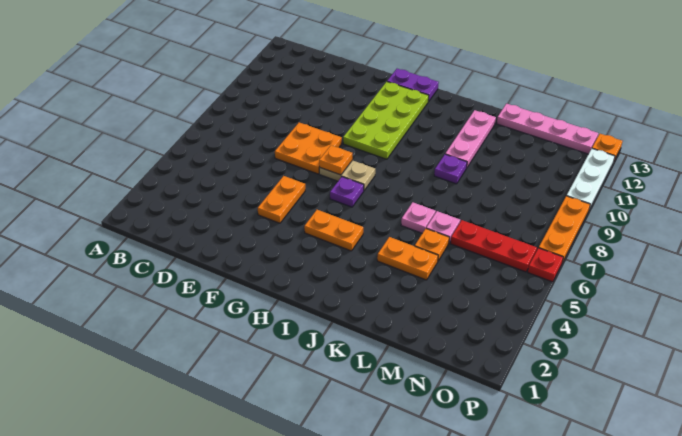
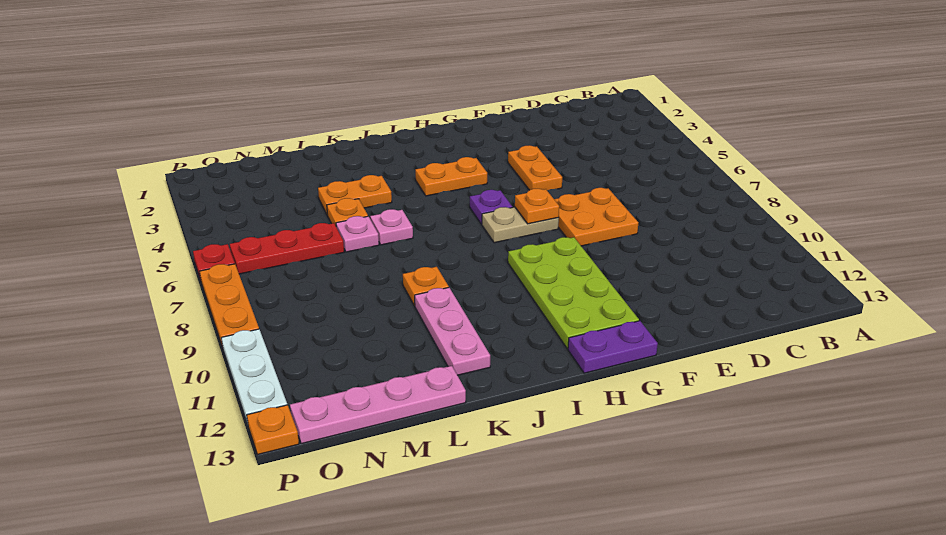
purple 1x1 plate [434,154,467,184] -> orange 1x1 plate [403,267,449,306]

